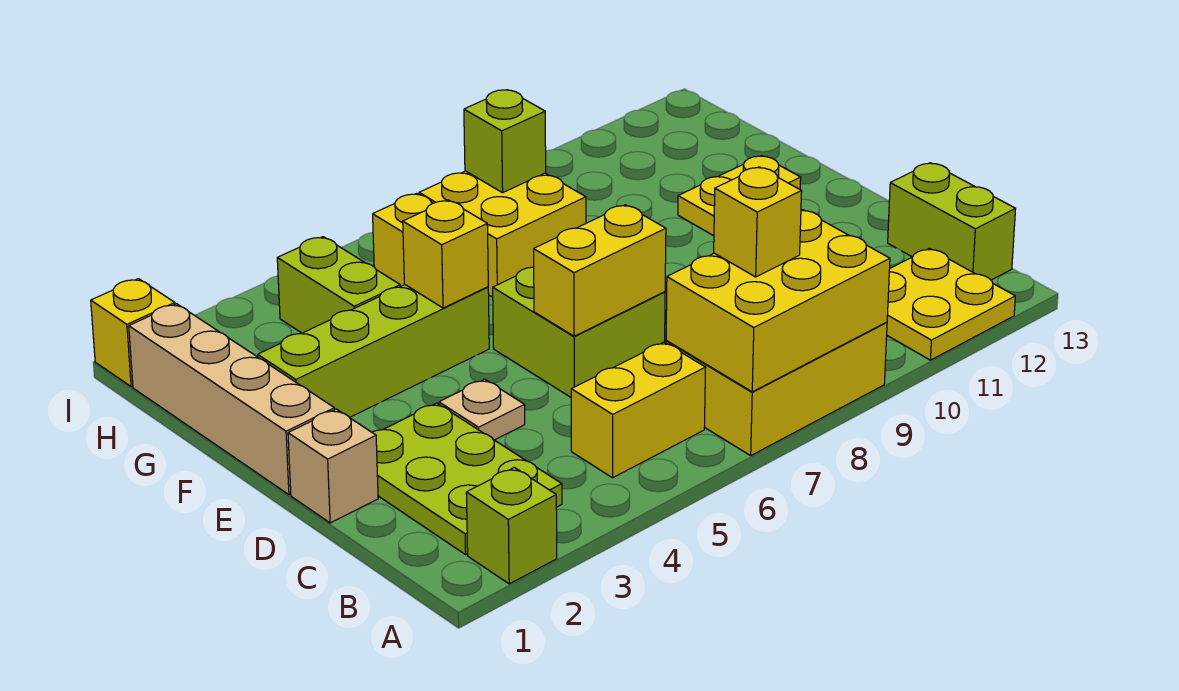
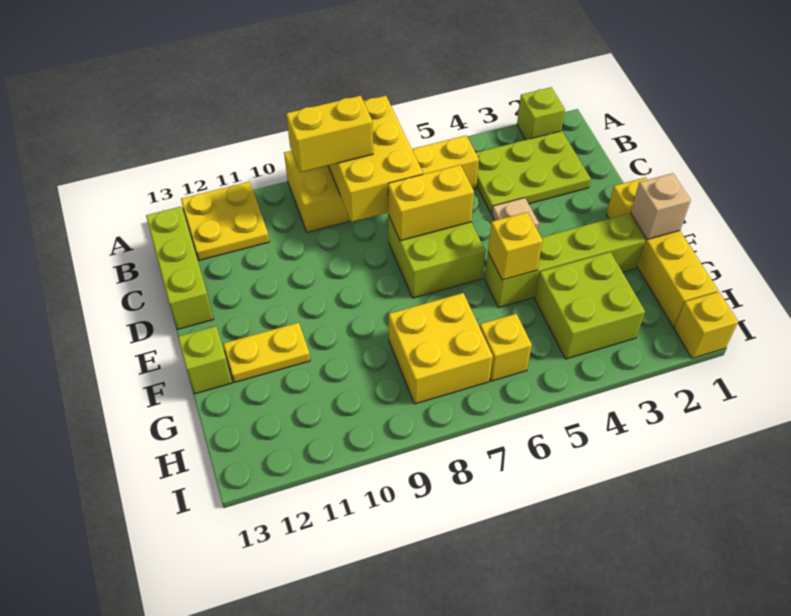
yellow 2x3 brick [666,210,890,392] -> yellow 2x3 brick turned to [329,96,423,222]
lime 2x3 plate [372,403,562,554] -> lime 2x3 plate turned to [476,131,591,214]
yellow 1x1 brick [714,167,802,277] -> yellow 1x2 brick [286,96,373,173]
lime 1x2 brick [888,163,1016,280] -> lime 1x3 brick [146,206,214,329]
tan 1x1 brick [288,409,378,523] -> tan 1x1 brick moved to [631,173,691,240]
tan 1x4 brick [129,304,335,495] -> yellow 1x4 brick [606,177,718,327]
lime 1x2 brick [277,237,400,333] -> lime 2x2 brick [535,252,645,359]
lime 1x1 brick [464,90,546,193] -> lime 1x1 brick moved to [178,326,232,394]

